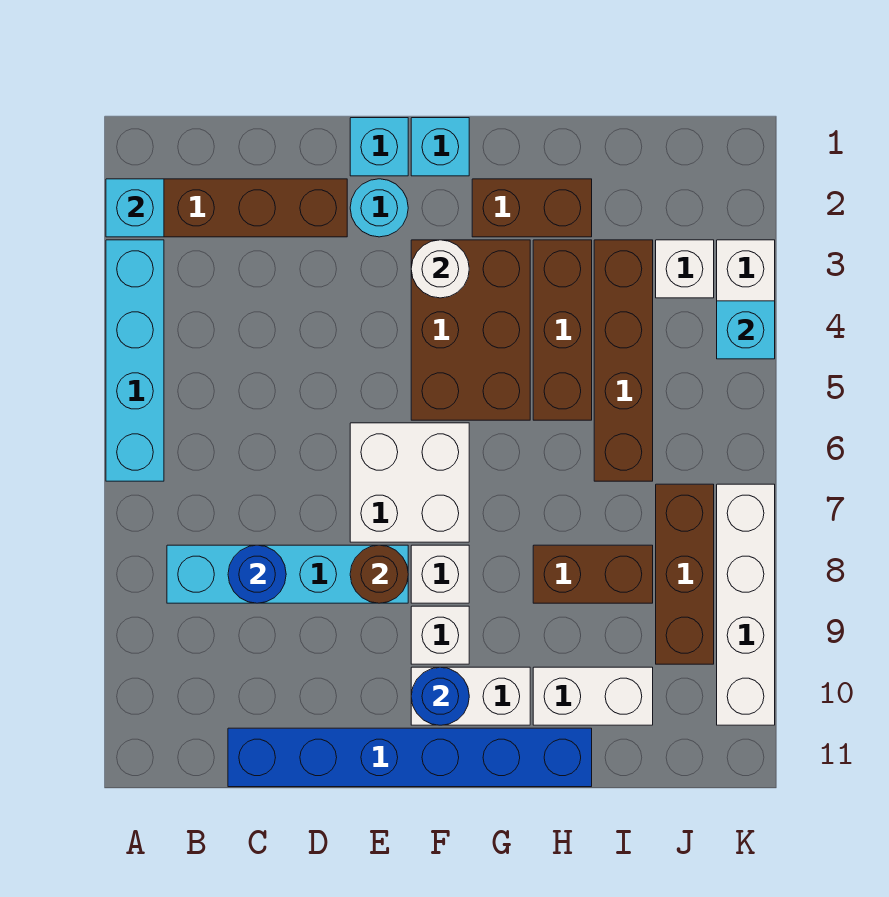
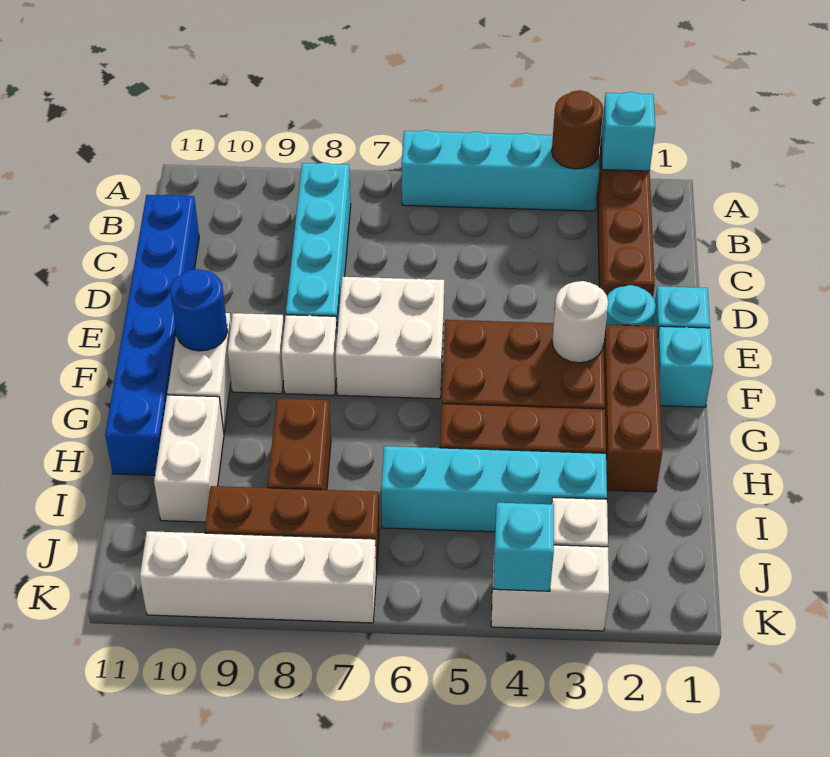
blue 1x1 round brick [228,545,286,603] -> none
brown 1x1 round brick [350,545,408,603] -> brown 1x1 round brick moved to [552,90,603,169]
brown 1x2 brick [472,179,592,237] -> brown 1x3 brick [604,325,662,492]
brown 1x4 brick [594,240,653,481] -> cyan 1x4 brick [381,446,607,532]

